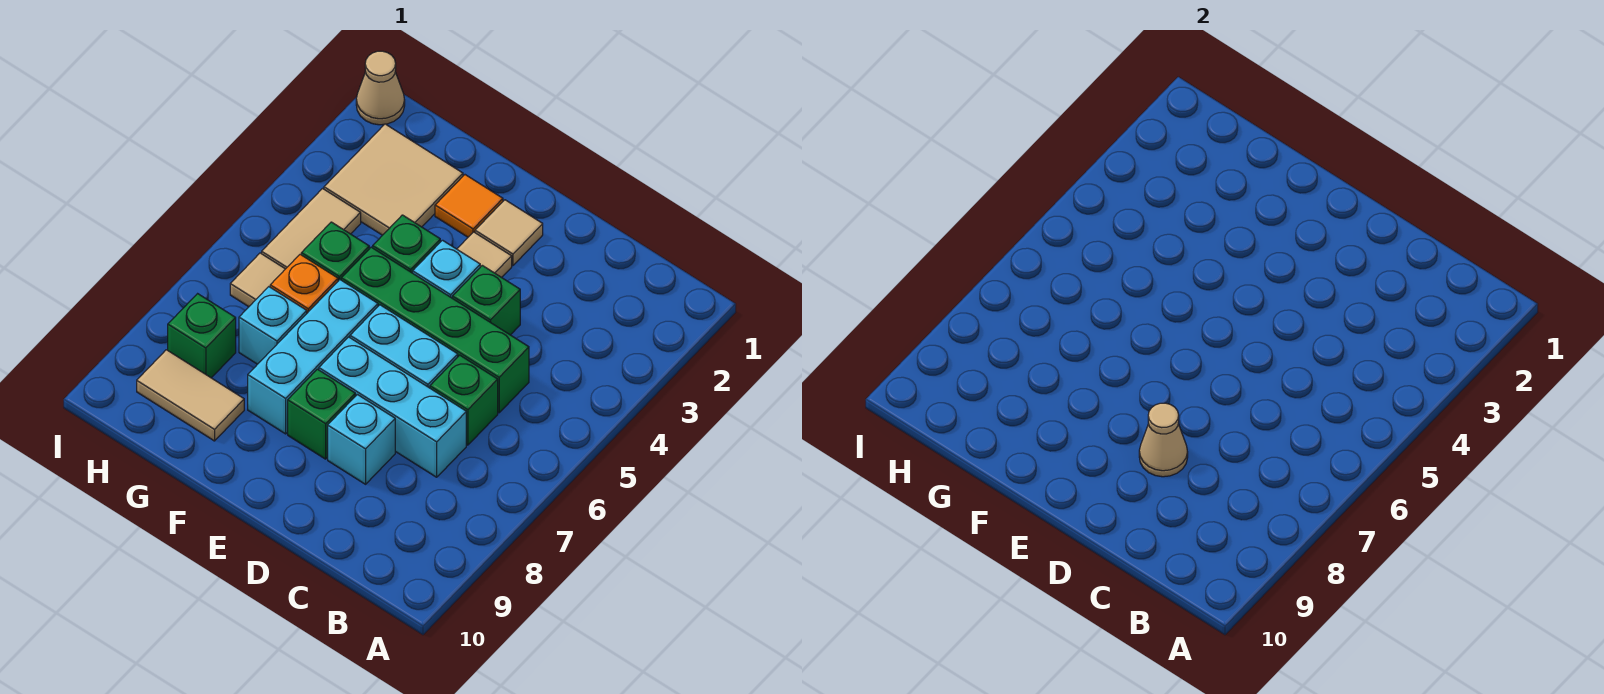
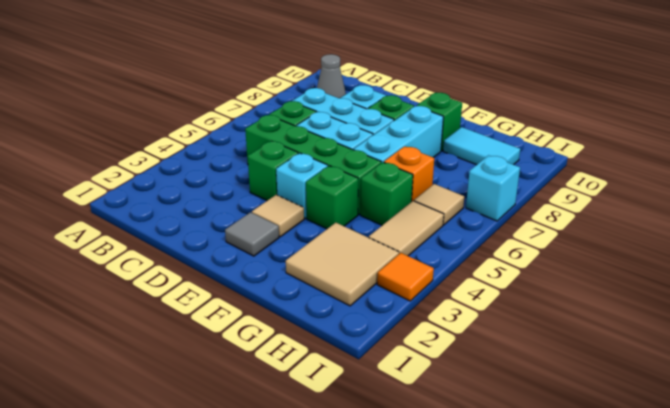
none -> grey 1x1 cone [317,54,346,98]
tan 1x1 cone [1139,403,1188,477] -> none
tan 1x1 tile [475,200,543,265] -> grey 1x1 tile [225,212,279,256]
orange 1x1 tile [435,175,503,237] -> orange 1x1 tile moved to [377,253,434,301]
cyan 1x1 brick [239,287,307,364] -> cyan 1x1 brick moved to [466,155,520,221]
tan 1x2 tile [137,350,244,441] -> cyan 1x2 tile [443,127,520,165]
green 1x1 brick [168,294,236,378] -> green 1x1 brick moved to [417,93,462,151]
tan 1x1 cone [356,51,405,125] -> none

